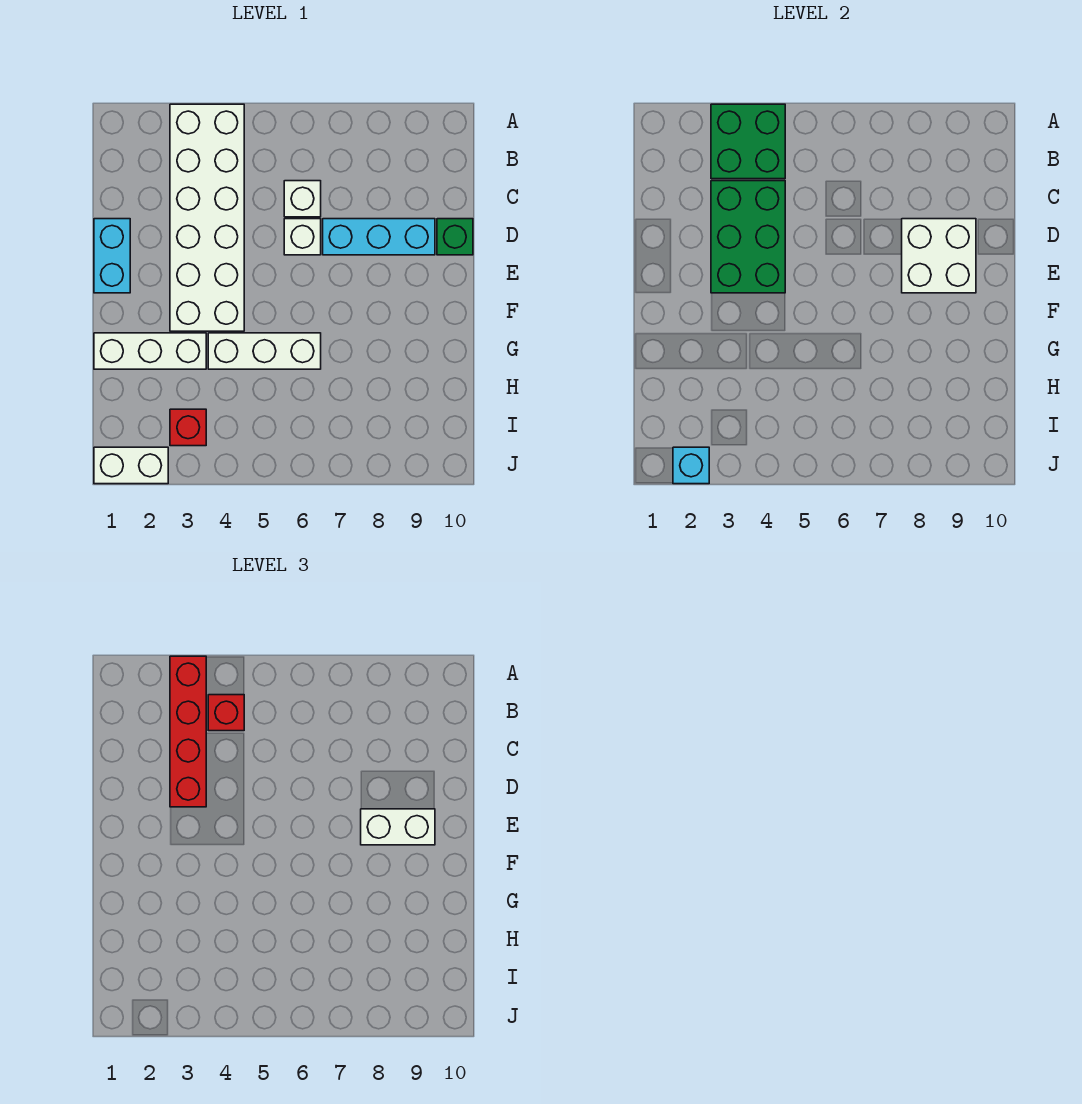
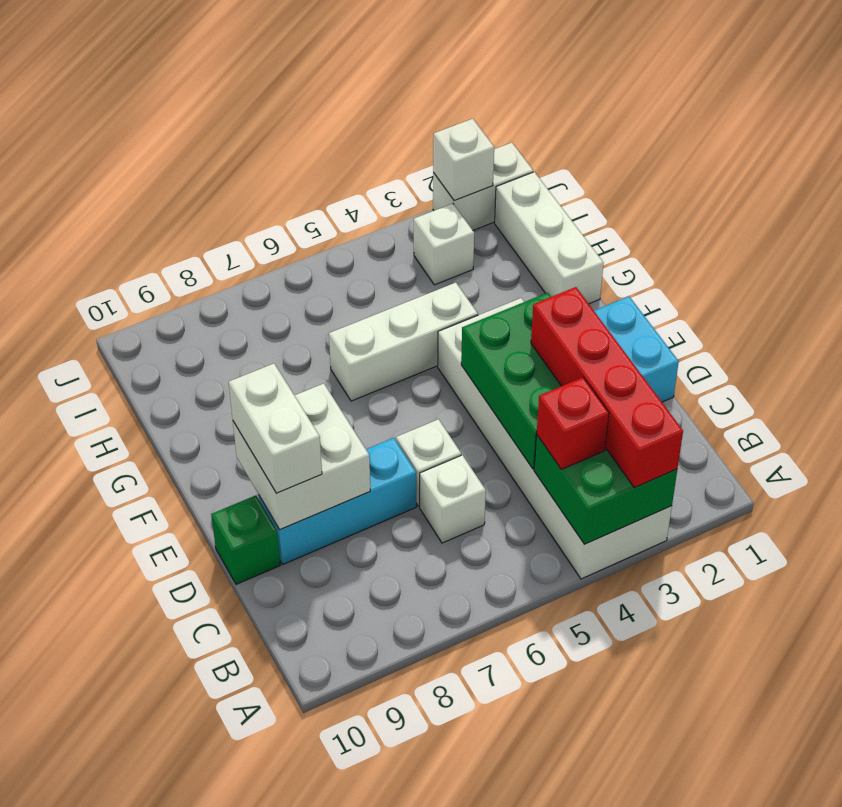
white 1x2 brick [361,809,435,845] -> white 1x2 brick turned to [229,364,322,493]
white 1x3 brick [94,333,206,369] -> white 1x3 brick turned to [495,172,603,304]
red 1x1 brick [170,409,206,446] -> white 1x1 brick [414,204,474,285]
cyan 1x1 brick [673,447,709,484] -> white 1x1 brick [433,119,494,201]

